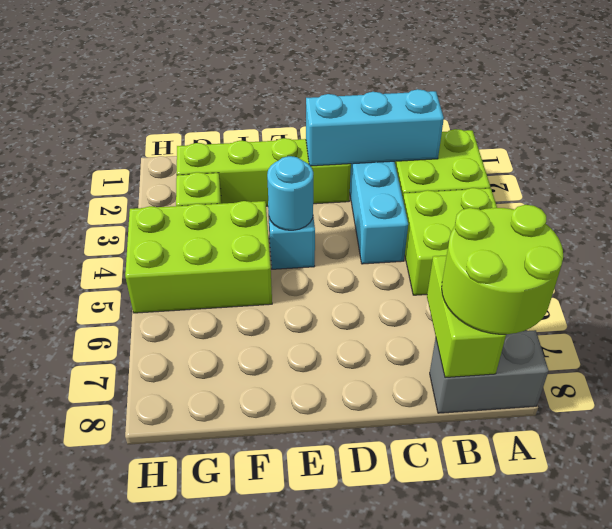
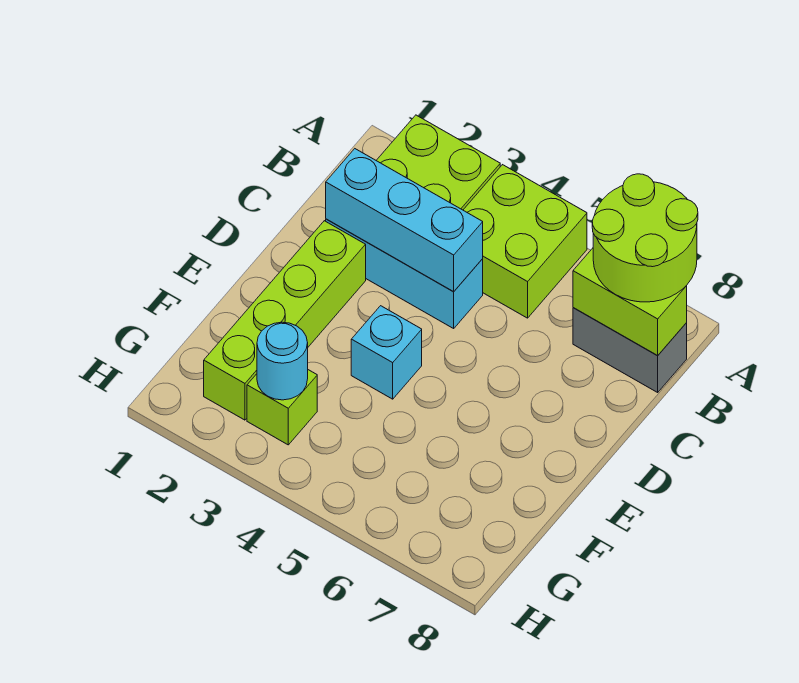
grey 1x2 brick [430,330,549,413] -> grey 1x2 brick turned to [573,308,687,392]
cyan 1x3 brick [306,89,444,166] -> cyan 1x3 brick turned to [326,149,483,291]
cyan 1x1 round brick [267,156,313,230] -> cyan 1x1 round brick moved to [257,322,308,400]
lime 2x3 brick [125,201,272,313] -> none

